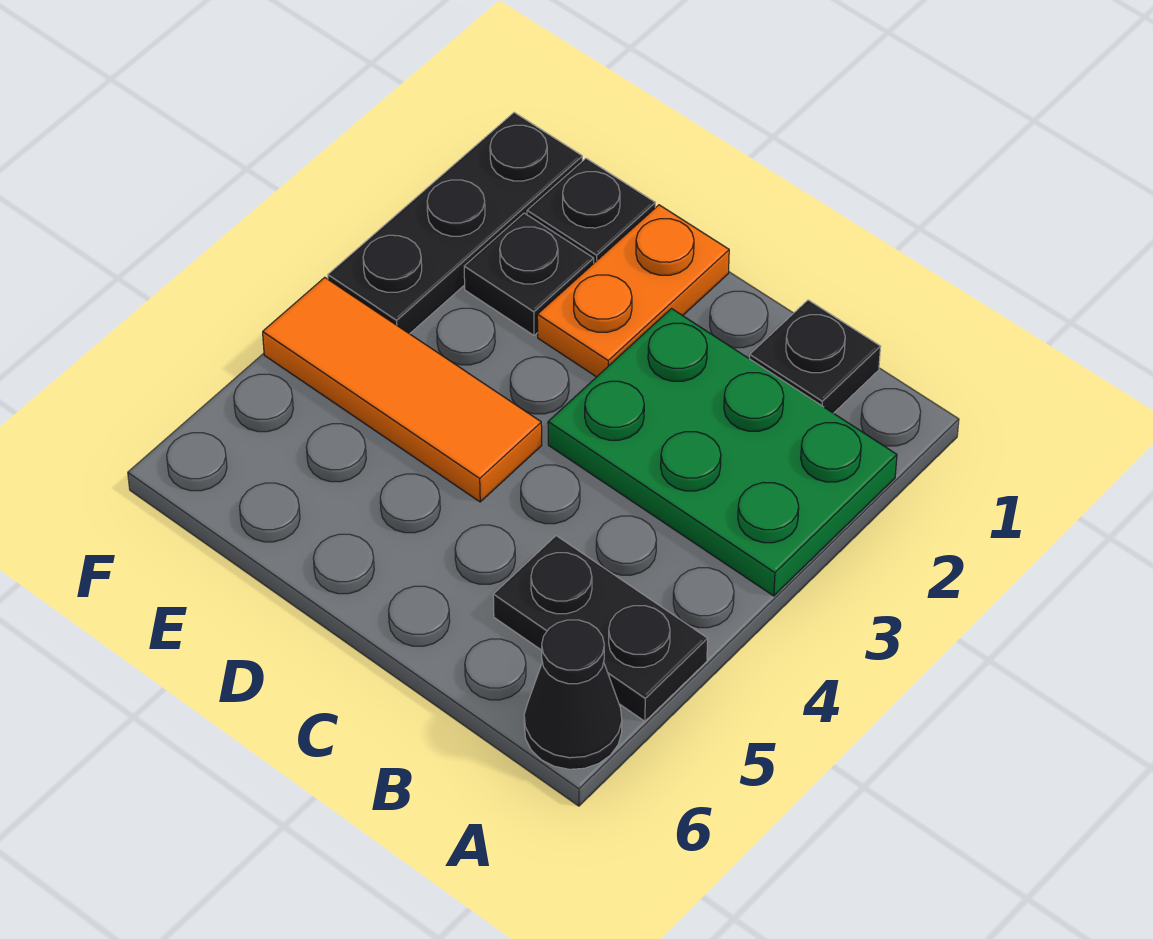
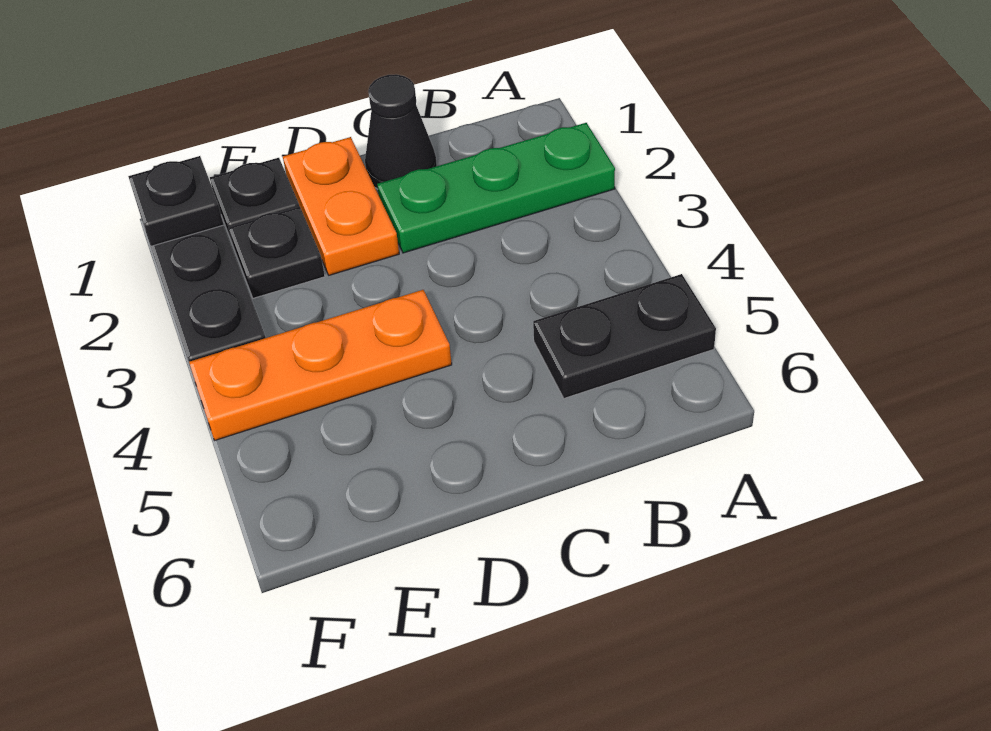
green 2x3 plate [548,309,897,596] -> green 1x3 plate [377,123,615,253]
black 1x1 cone [524,620,622,769] -> black 1x1 cone moved to [365,74,437,189]
black 1x1 plate [750,300,881,413] -> black 1x1 plate moved to [128,156,224,246]
orange 1x3 tile [263,277,542,502] -> orange 1x3 plate [189,290,452,440]

